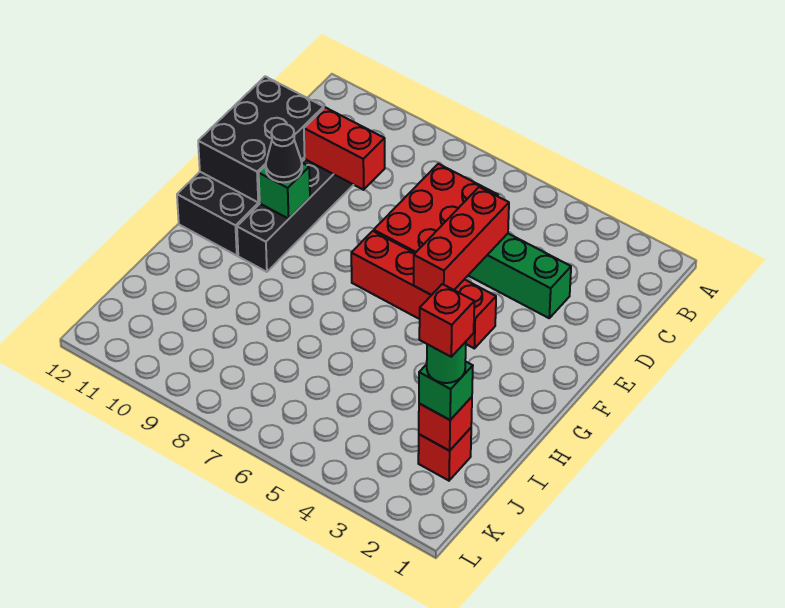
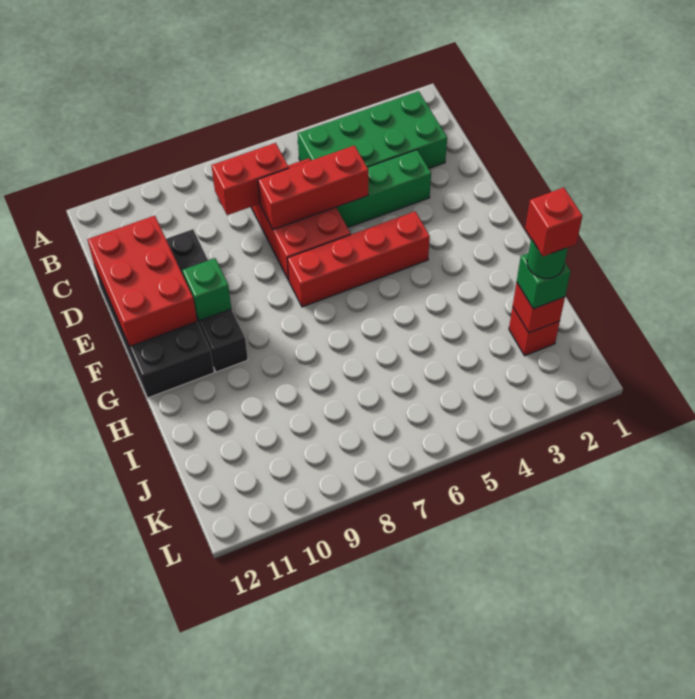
none -> green 2x4 brick [298,91,447,169]
red 1x3 brick [414,187,509,295] -> red 1x3 brick turned to [258,145,368,230]
red 1x2 brick [304,107,385,190] -> red 1x2 brick moved to [211,143,289,215]
black 2x3 brick [198,76,324,202] -> red 2x3 brick [87,216,197,346]
black 1x1 cone [266,124,302,182] -> none

